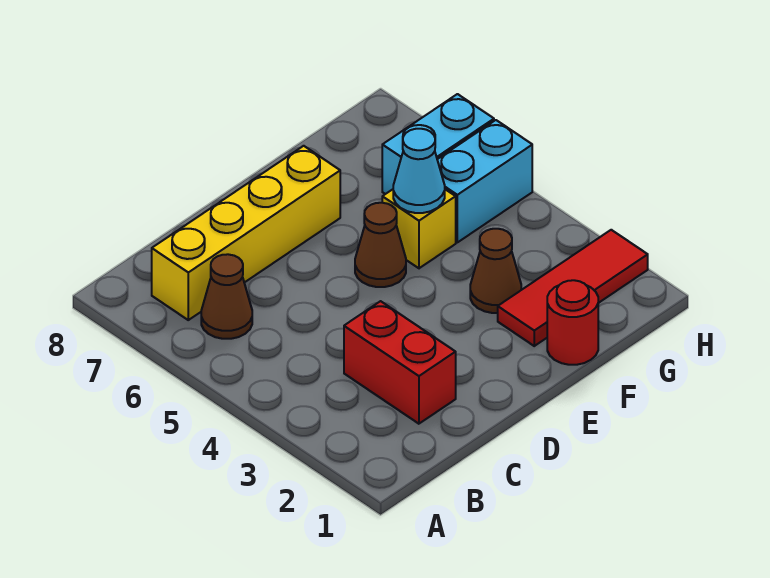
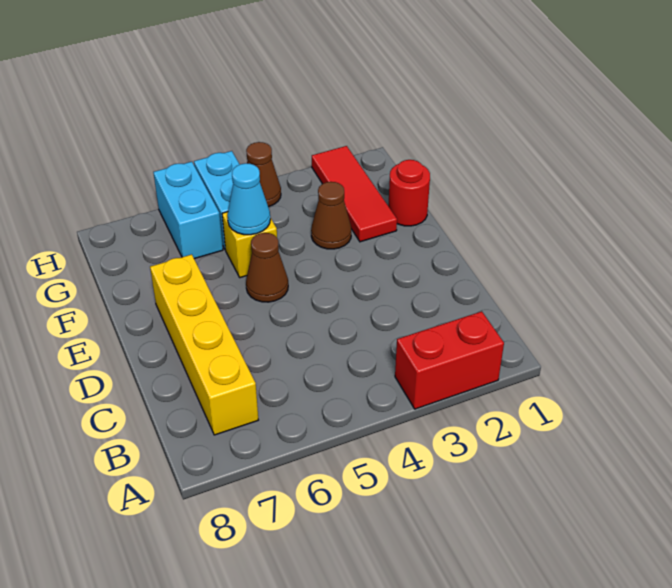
brown 1x1 cone [201,254,252,339] -> brown 1x1 cone moved to [246,142,281,207]
red 1x2 brick [344,301,456,424] -> red 1x2 brick moved to [395,311,504,409]

